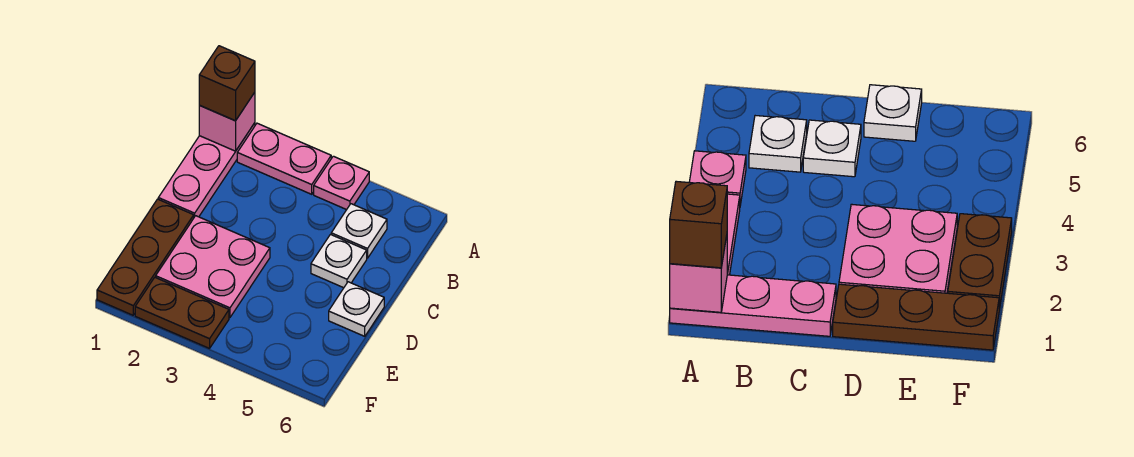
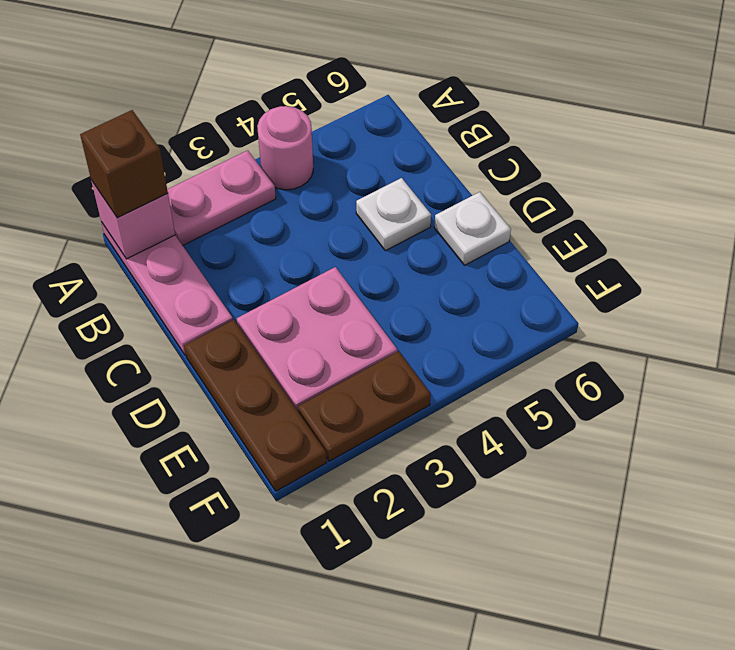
pink 1x1 plate [314,156,369,210] -> pink 1x1 round brick [257,106,313,190]
white 1x1 plate [331,204,387,258] -> none

